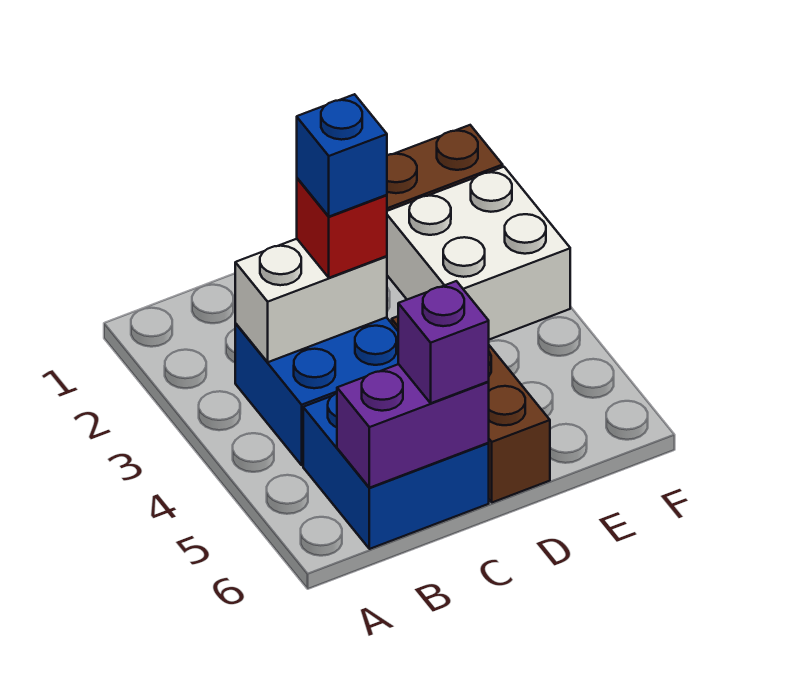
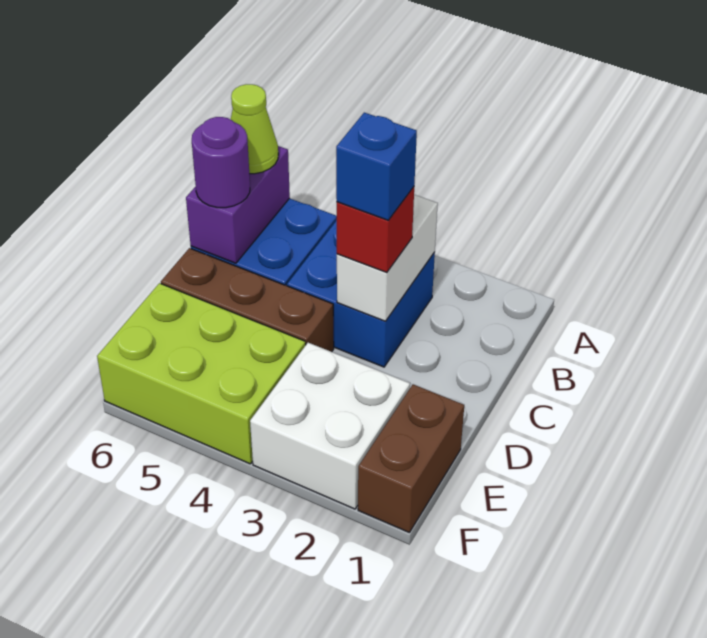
none -> lime 1x1 cone [231,84,278,174]
purple 1x1 brick [398,281,489,403] -> purple 1x1 round brick [192,117,250,208]
none -> lime 2x3 brick [97,283,306,464]

